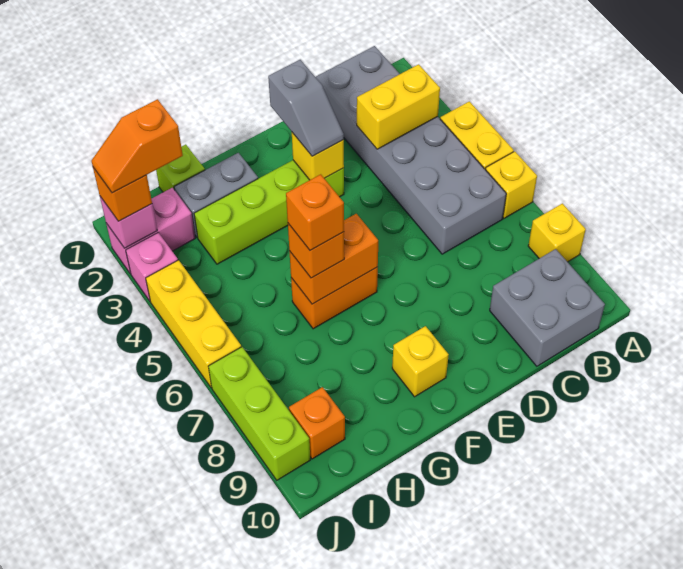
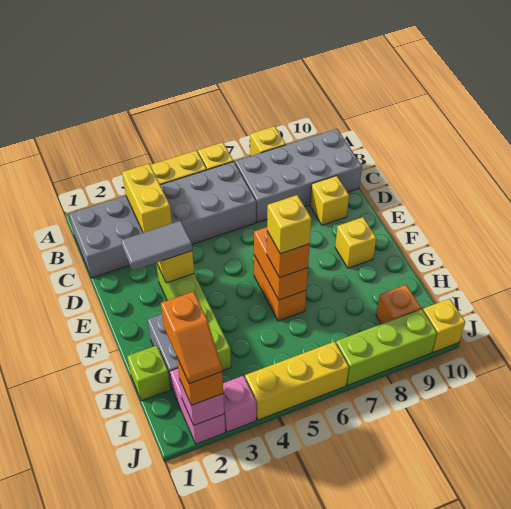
grey 2x2 brick [490,249,605,366] -> grey 2x4 brick [235,129,362,222]
none -> yellow 1x1 brick [310,176,349,225]
grey 1x2 slope [268,60,344,156] -> grey 1x2 tile [121,221,192,271]
orange 1x1 brick [286,174,344,250] -> yellow 1x1 brick [267,195,311,254]
none -> yellow 1x1 brick [423,299,465,352]

